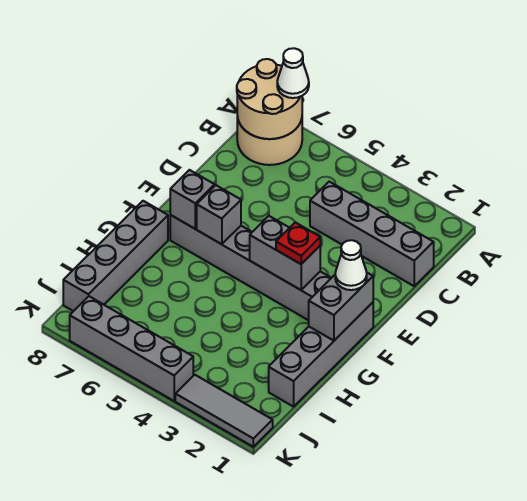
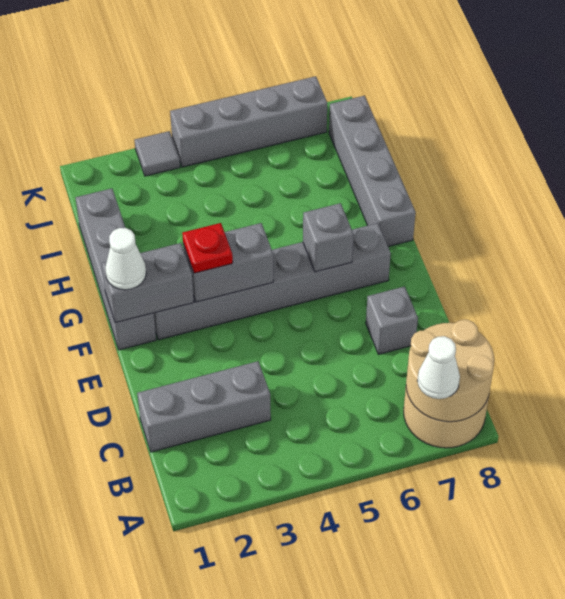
grey 1x4 brick [310,182,434,286] -> grey 1x3 brick [137,361,271,452]
grey 1x2 brick [309,273,373,341] -> grey 1x2 brick turned to [102,243,194,323]
grey 1x1 brick [170,170,215,229] -> grey 1x1 brick moved to [366,287,418,354]
grey 1x3 tile [175,375,273,447] -> grey 1x1 tile [135,131,180,176]

